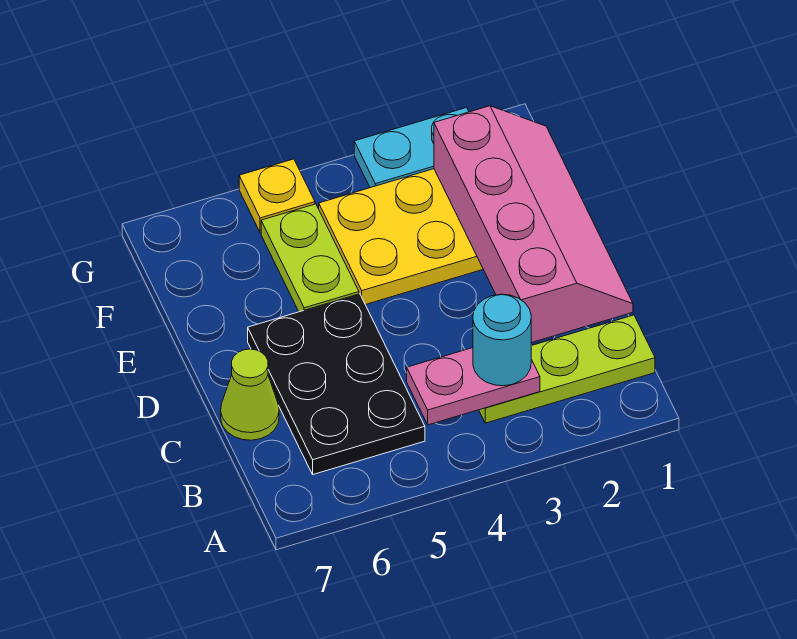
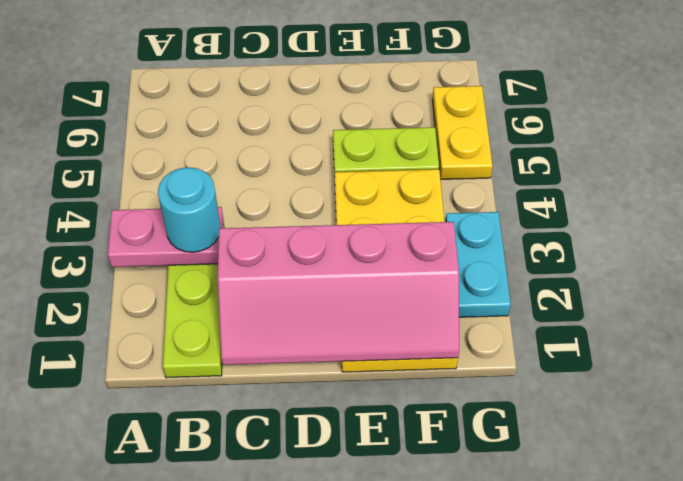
pink 1x2 plate [407,348,540,425] -> pink 1x2 plate turned to [108,207,223,267]
black 2x3 plate [248,294,425,474] -> none
lime 1x1 cone [221,349,279,440] -> none
yellow 1x1 plate [239,159,315,233] -> yellow 1x2 plate [432,86,493,179]

